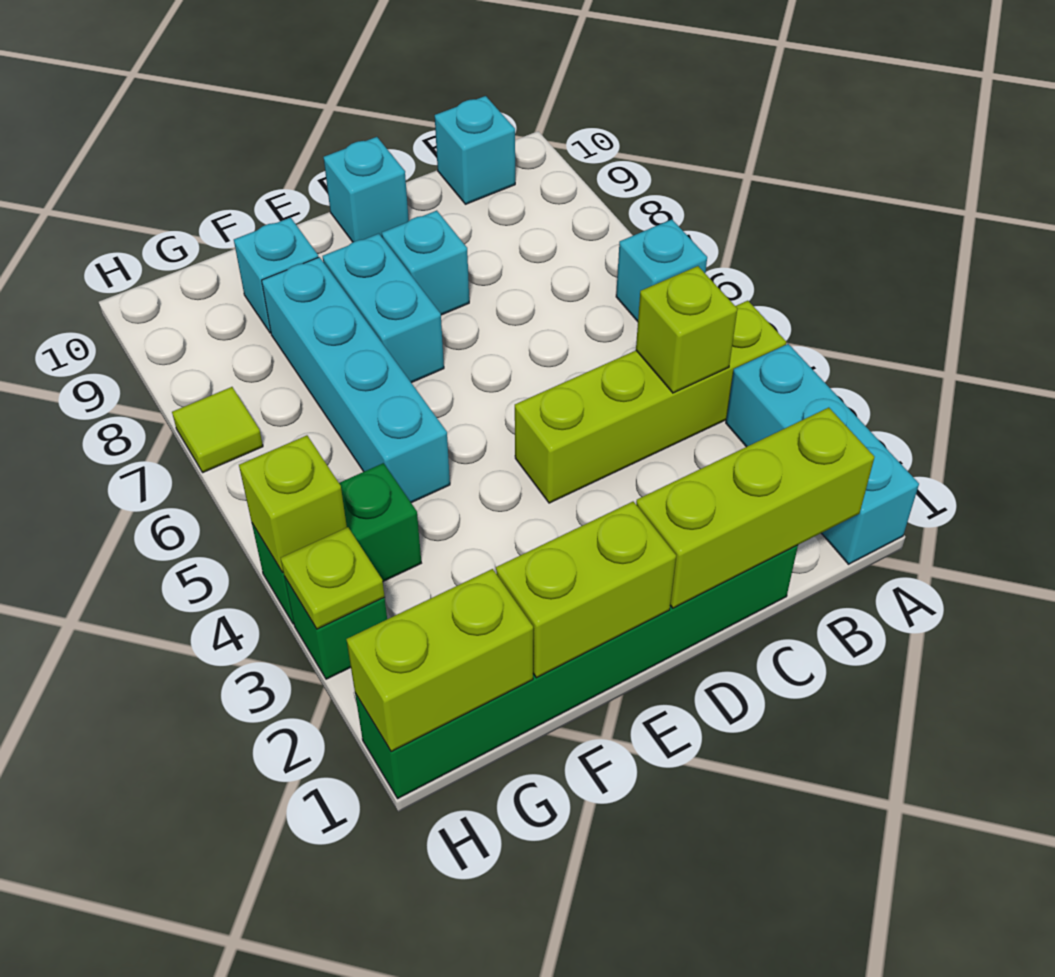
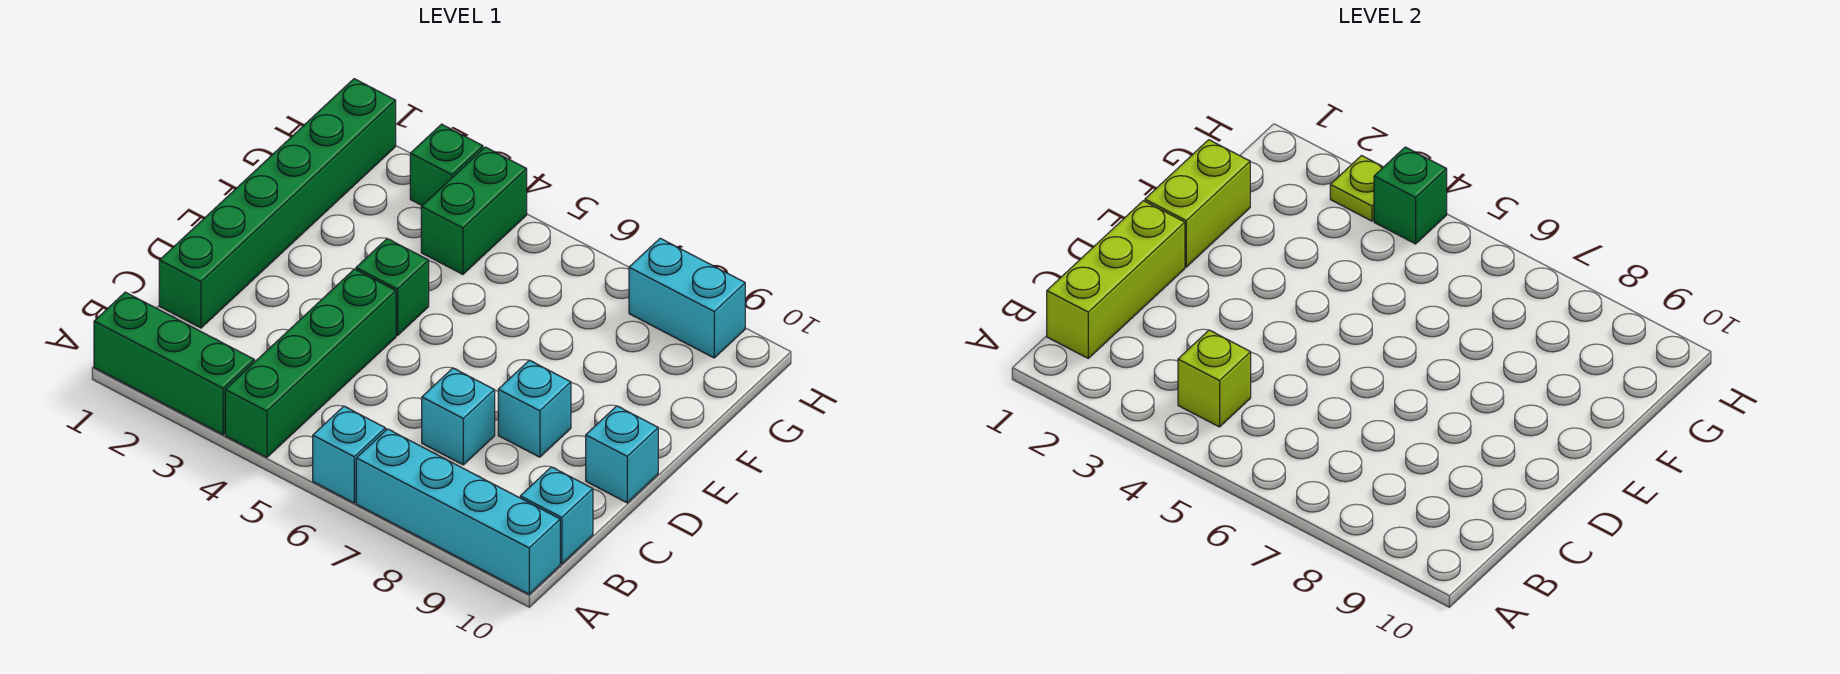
cyan 1x3 brick [726,344,919,564] -> green 1x3 brick [94,292,254,435]
lime 1x4 brick [515,301,786,503] -> green 1x4 brick [225,269,396,458]
none -> green 1x1 brick [356,239,429,335]
cyan 1x2 brick [323,234,444,383] -> cyan 1x2 brick moved to [629,238,745,358]
cyan 1x4 brick [262,257,450,503] -> cyan 1x4 brick moved to [356,429,560,594]
cyan 1x1 brick [234,218,318,333] -> cyan 1x1 brick moved to [422,368,495,465]
lime 1x2 brick [346,569,533,752] -> none
lime 1x1 brick [239,435,347,573] -> green 1x1 brick [1374,147,1447,244]
lime 1x1 tile [172,387,263,472] -> none

